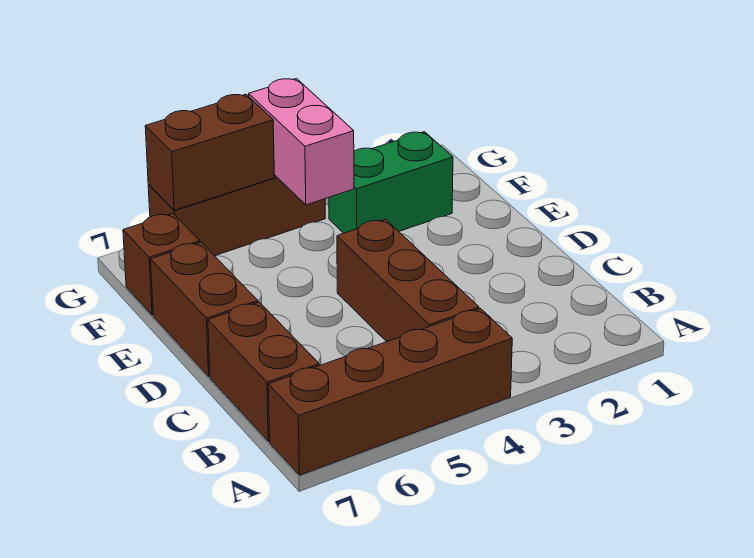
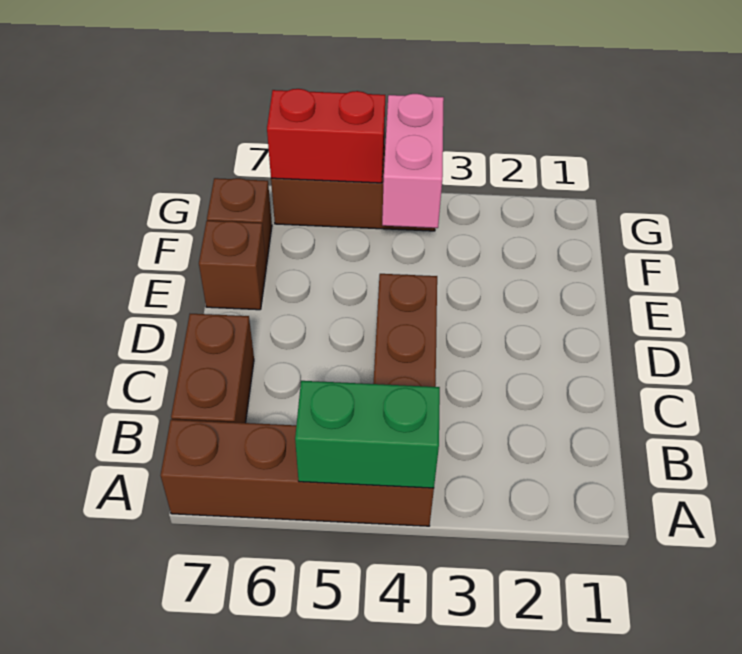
brown 1x2 brick [151,242,258,376] -> brown 1x1 brick [199,221,266,310]
green 1x2 brick [329,132,453,233] -> green 1x2 brick moved to [295,381,440,488]
brown 1x2 brick [145,94,275,210] -> red 1x2 brick [267,89,385,183]

